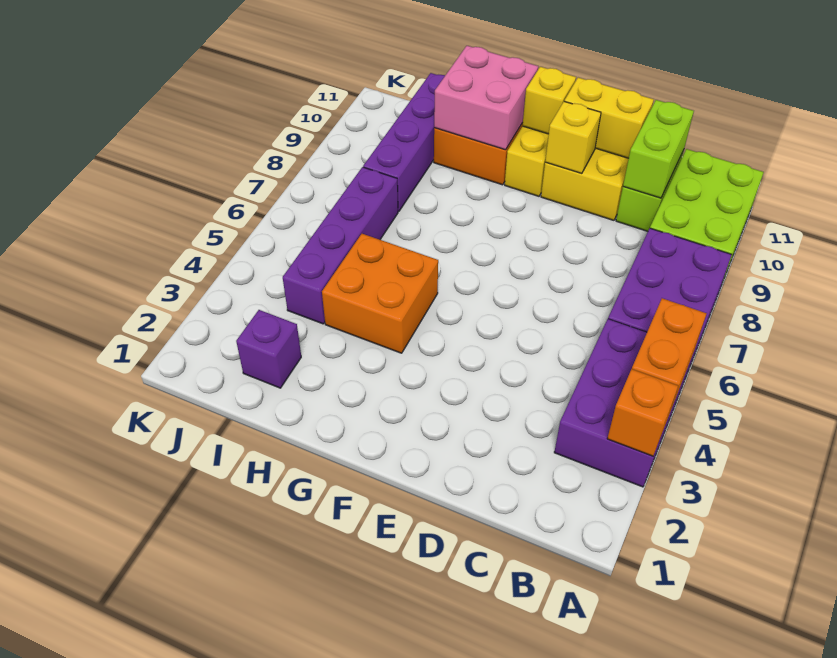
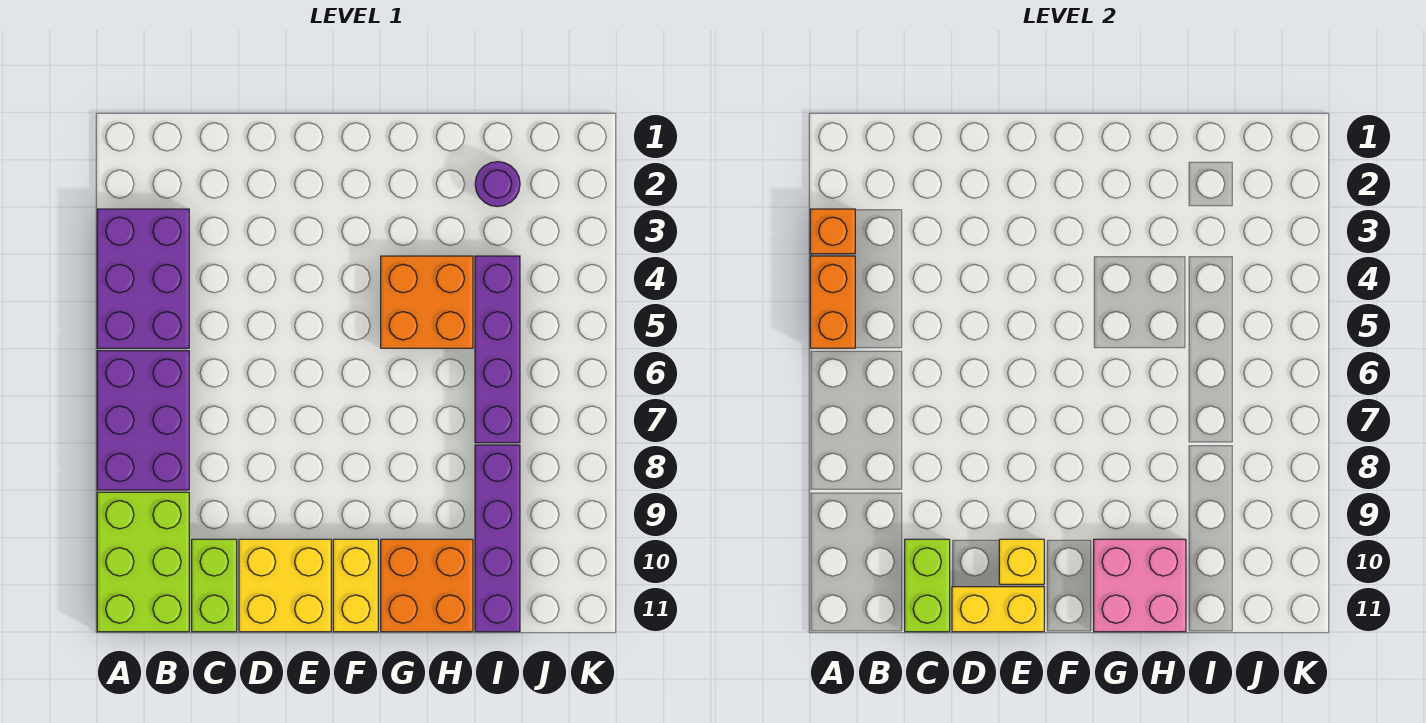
yellow 1x1 brick [522,67,576,134] -> none
purple 1x1 brick [236,310,301,388] -> purple 1x1 round brick [475,162,520,207]

